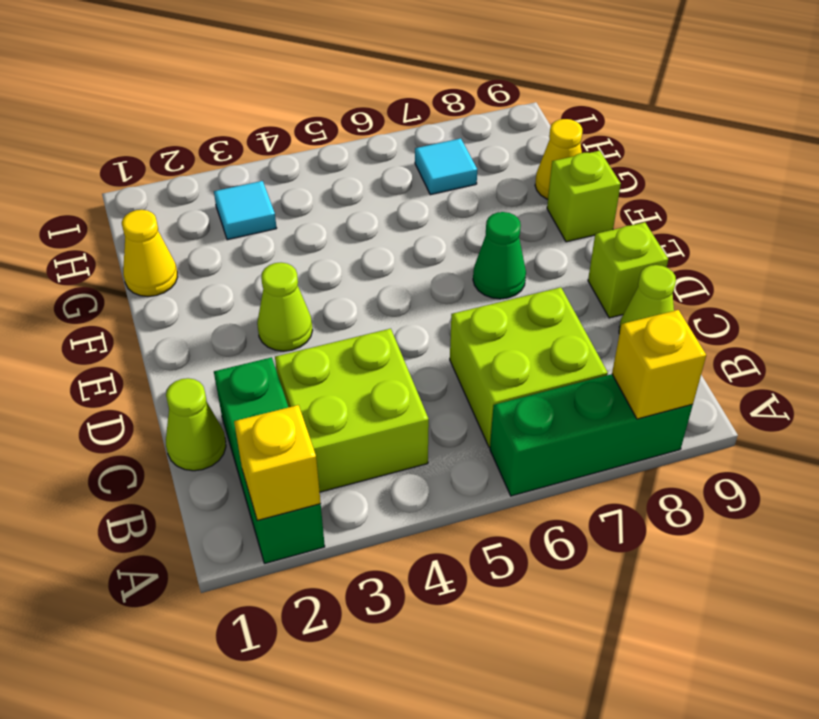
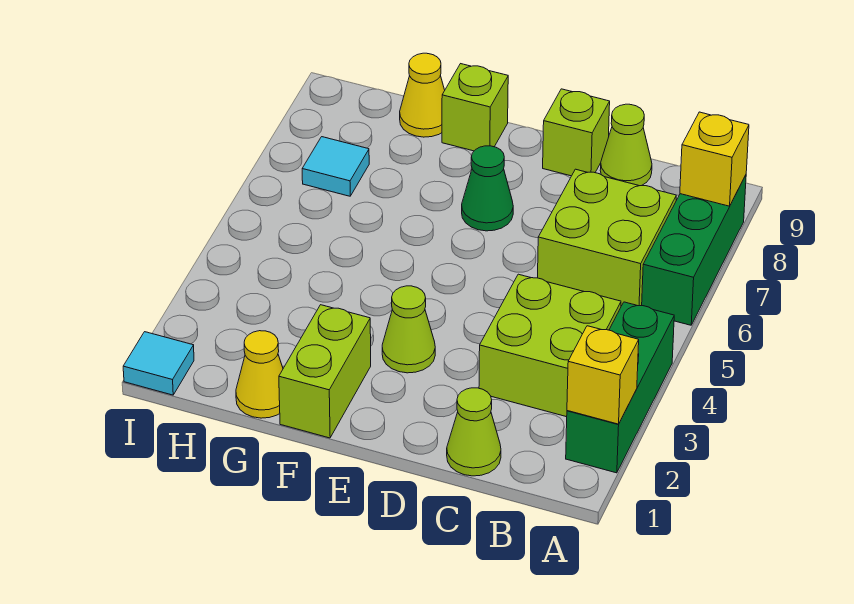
green 1x3 brick [214,357,325,563] -> green 1x3 brick turned to [566,302,674,473]
none -> lime 1x2 brick [279,305,371,438]
cyan 1x1 tile [214,181,277,240] -> cyan 1x1 tile moved to [123,332,194,395]

